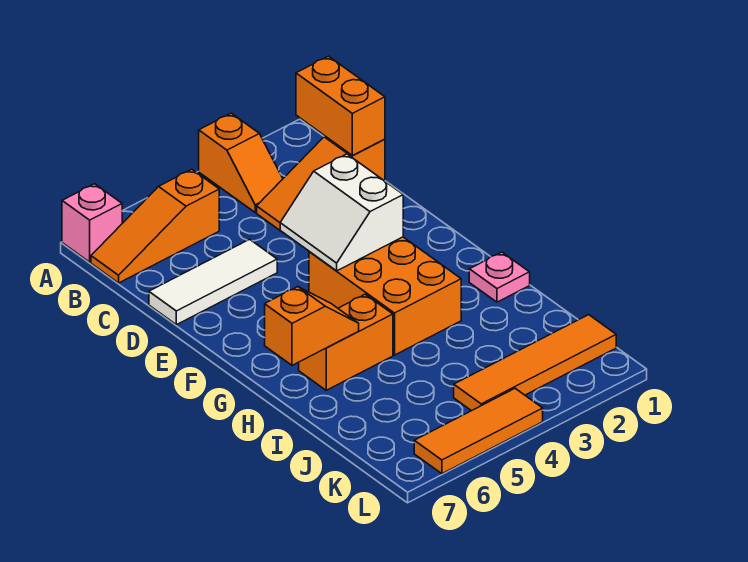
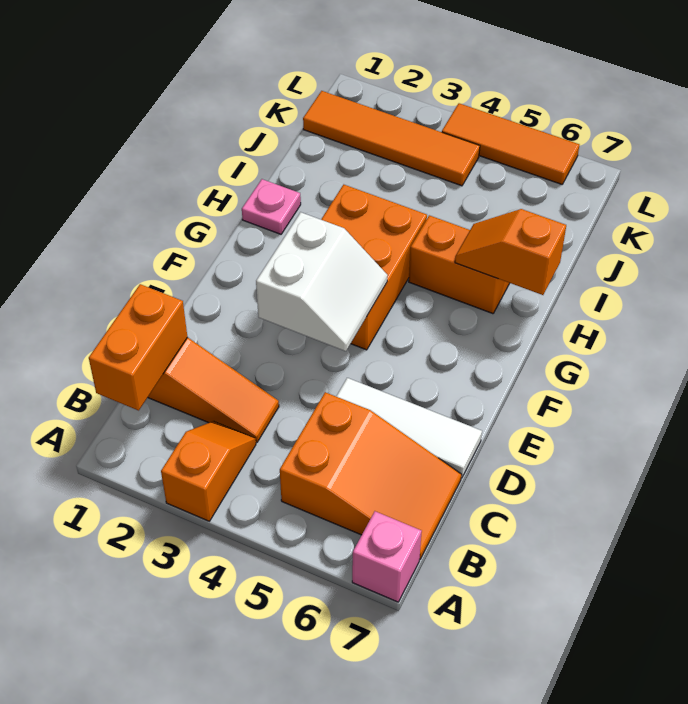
orange 1x3 slope [91,169,219,283] -> orange 2x3 slope [280,392,461,559]

